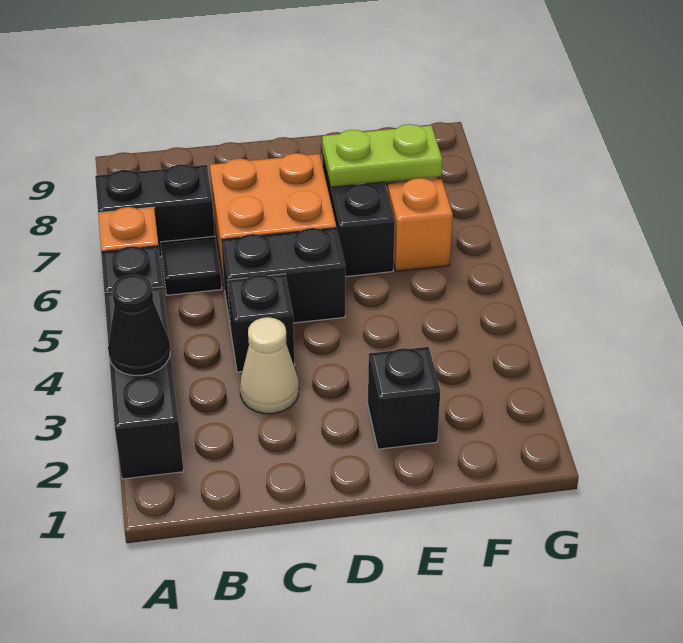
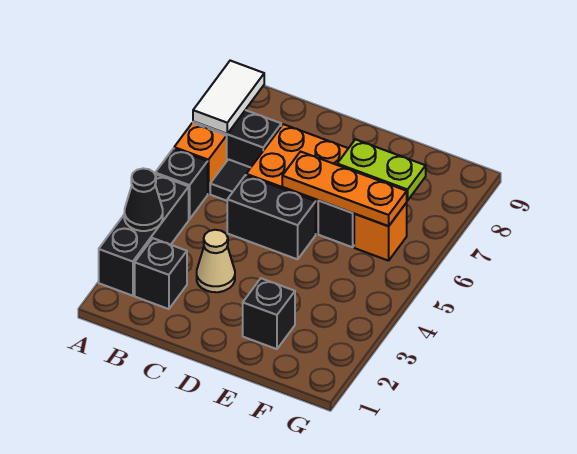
none -> white 1x2 tile [193,61,264,134]
black 1x1 brick [228,274,295,372] -> black 1x1 brick moved to [135,238,187,309]
none -> orange 1x3 plate [282,152,407,226]

